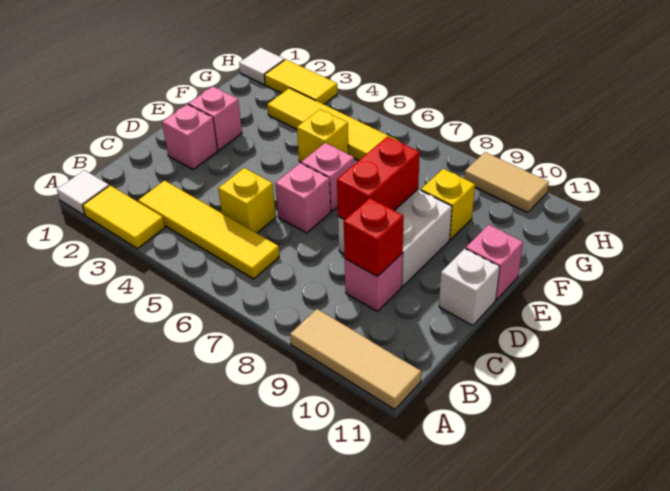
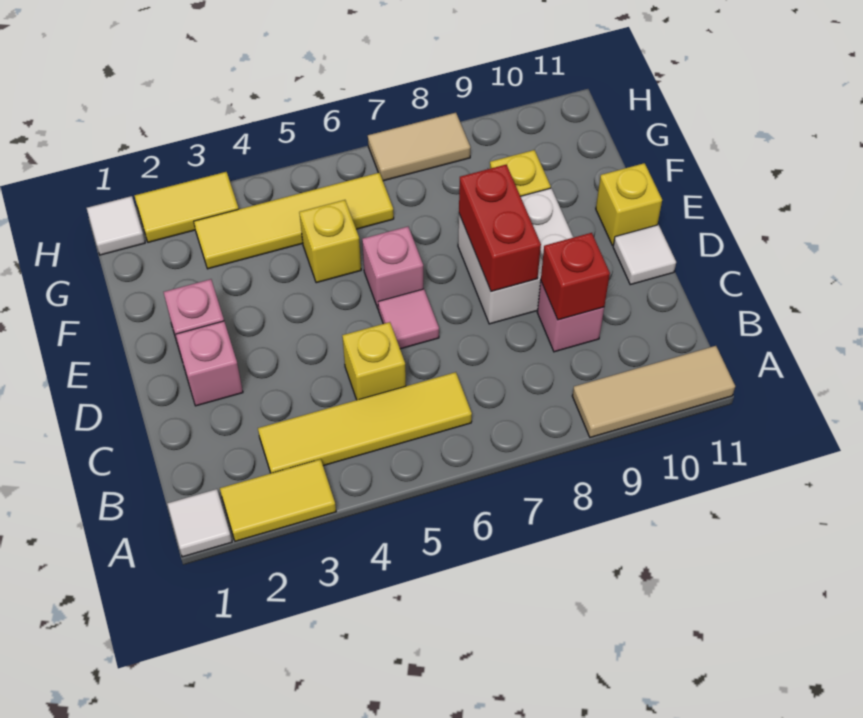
pink 1x1 brick [275,163,331,233] -> pink 1x1 tile [378,289,439,349]
white 1x1 brick [439,249,500,326] -> white 1x1 tile [613,225,676,285]
pink 1x1 brick [466,225,523,300] -> yellow 1x1 brick [596,163,662,245]
tan 1x2 tile [464,152,549,213] -> tan 1x2 tile moved to [368,113,471,181]

